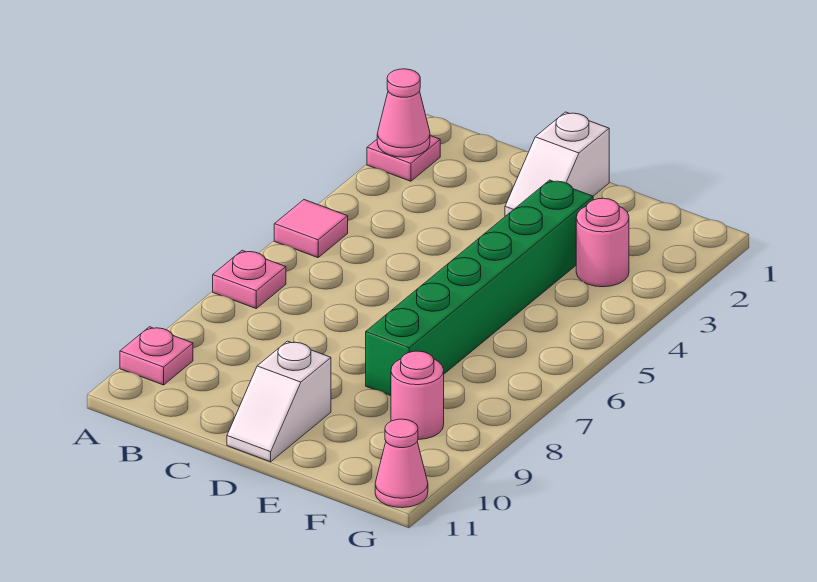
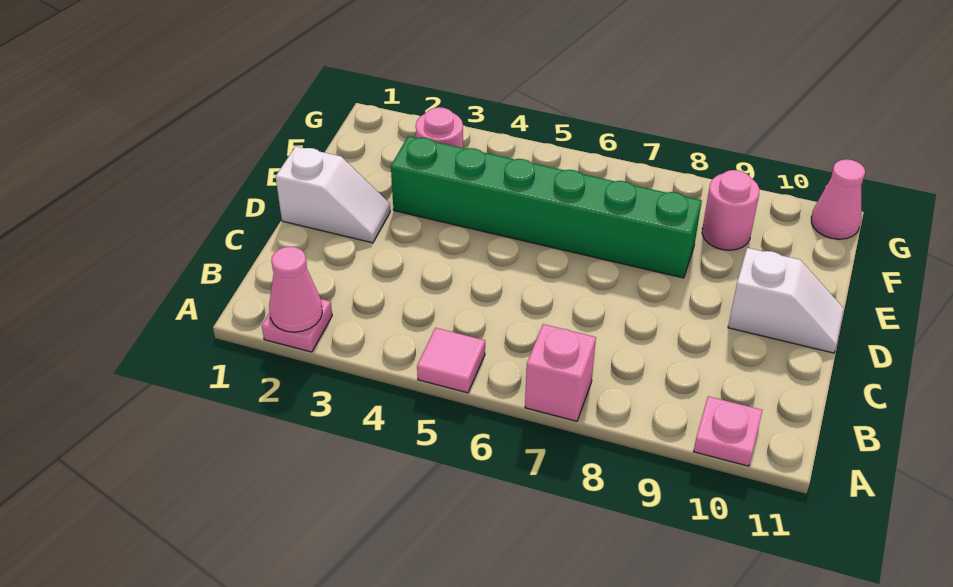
pink 1x1 plate [213,250,286,308] -> pink 1x1 brick [525,324,596,421]

